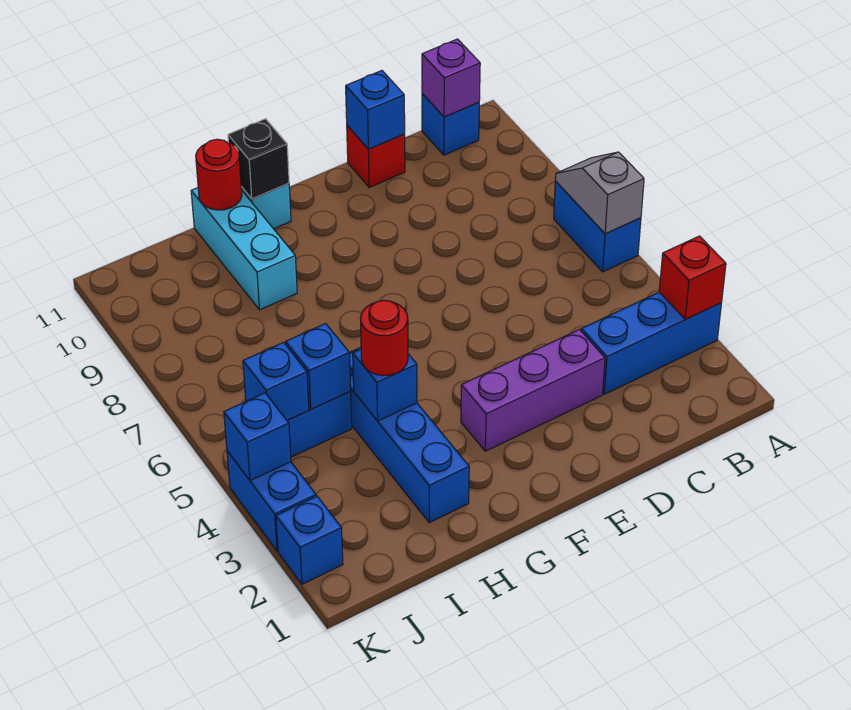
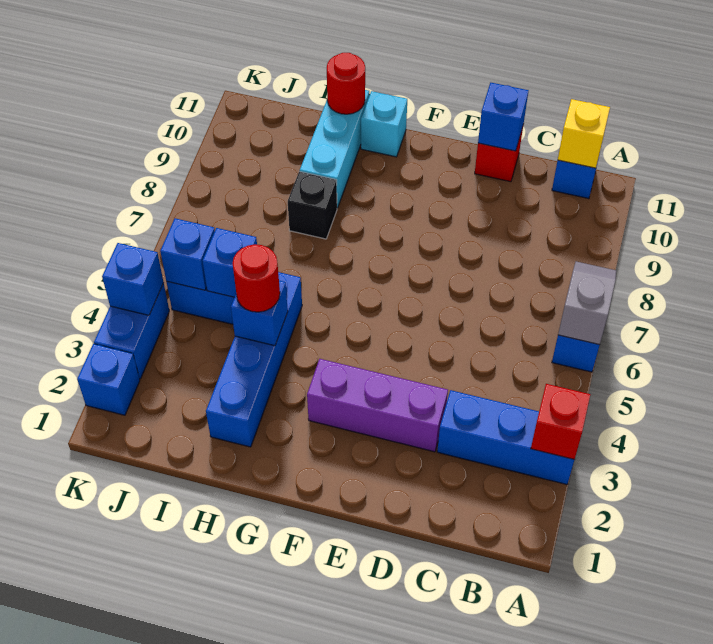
purple 1x1 brick [422,39,480,117] -> yellow 1x1 brick [558,99,610,168]
black 1x1 brick [228,119,289,199] -> black 1x1 brick moved to [288,171,337,239]

